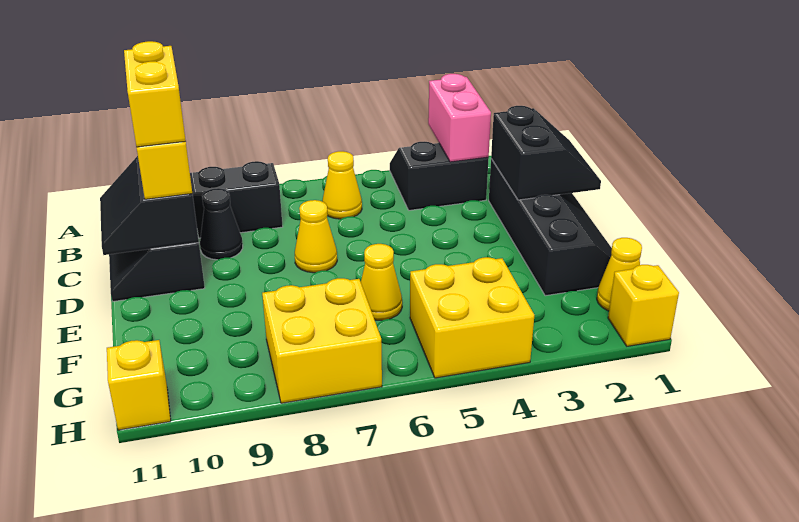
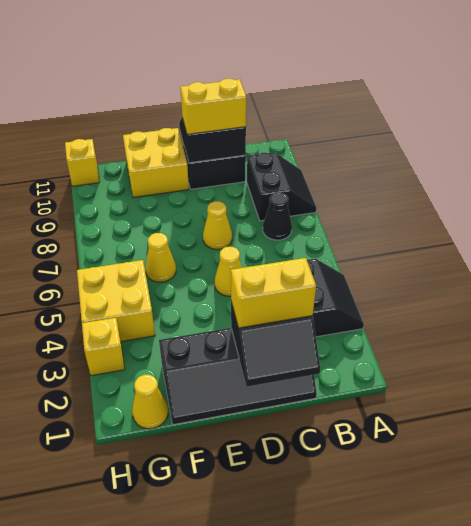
pink 1x2 brick [428,74,491,162] -> none
yellow 1x1 cone [322,151,362,219] -> yellow 1x1 cone moved to [215,246,242,296]
black 1x1 cone [200,188,243,260] -> black 1x1 cone moved to [263,192,292,240]
yellow 1x2 brick [124,41,186,147] -> yellow 1x2 brick moved to [231,258,316,328]
yellow 2x2 brick [262,278,382,403] -> yellow 2x2 brick moved to [123,128,189,198]
yellow 1x1 brick [608,265,679,346] -> yellow 1x1 brick moved to [82,318,125,376]

